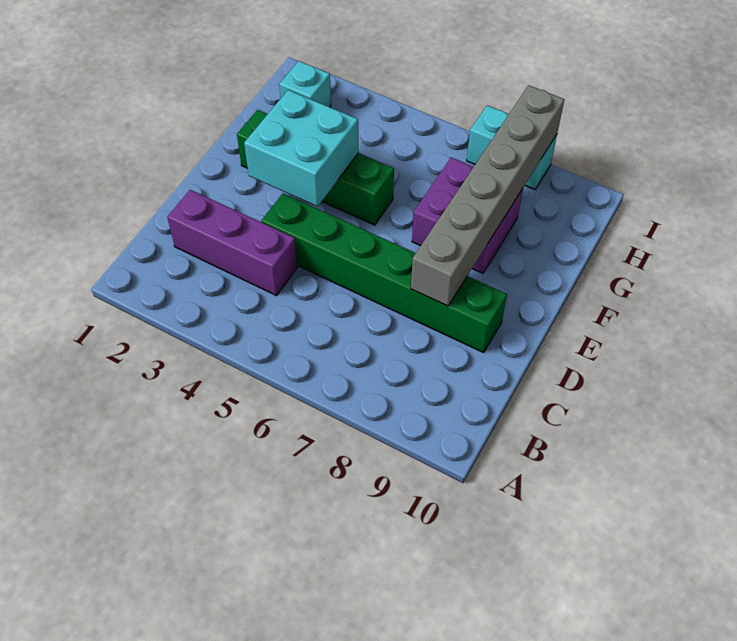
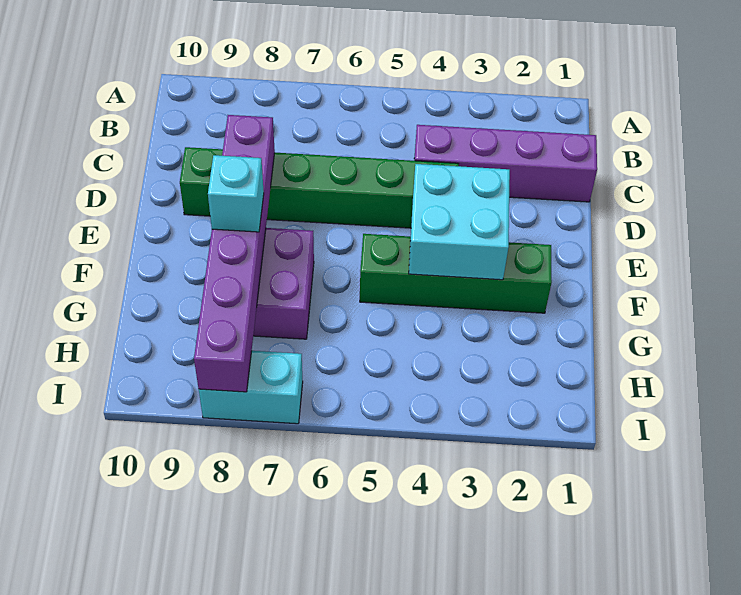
purple 1x3 brick [167,190,298,296] -> purple 1x4 brick [414,125,597,202]
grey 1x6 brick [411,85,564,306] -> purple 1x6 brick [194,115,275,392]
cyan 1x1 brick [279,61,331,107] -> cyan 1x1 brick moved to [208,155,264,232]

